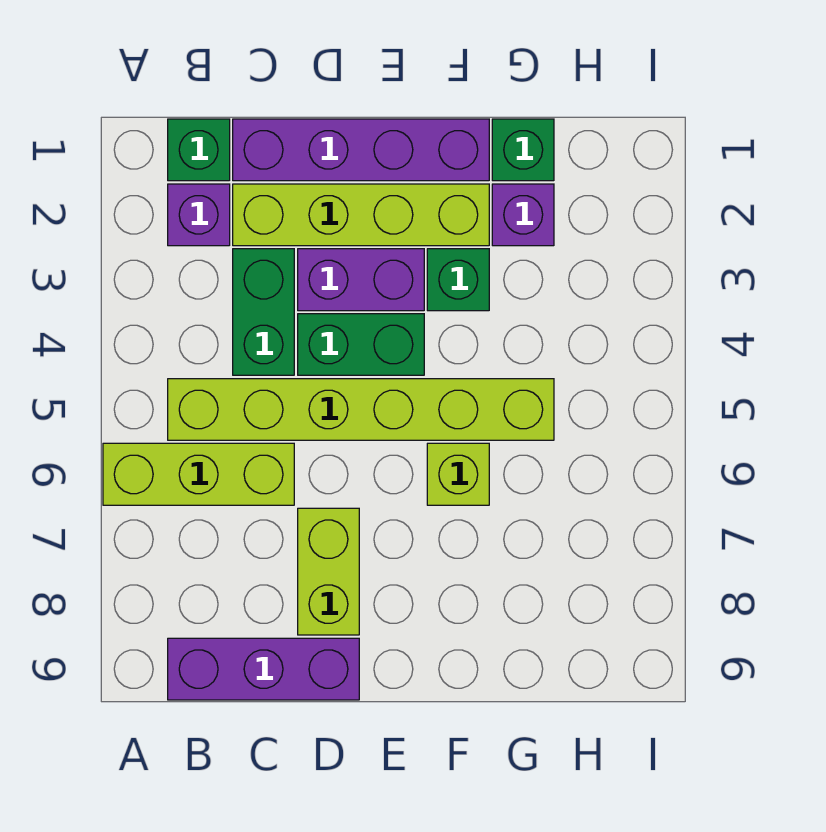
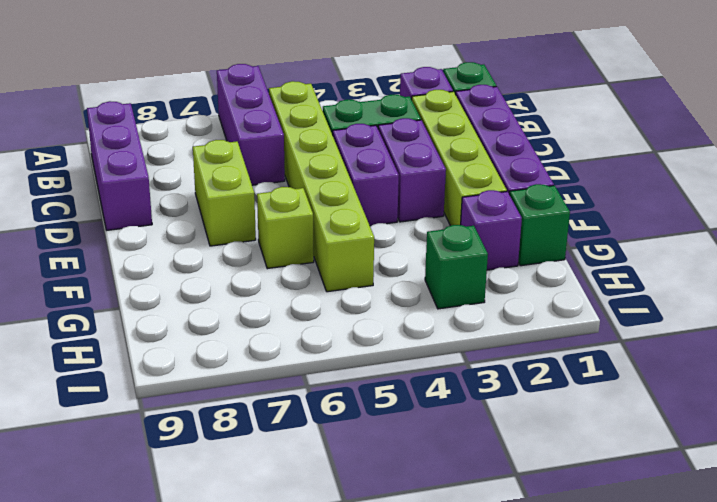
lime 1x3 brick [103,443,294,505] -> purple 1x3 brick [217,64,285,185]
green 1x2 brick [298,314,424,375] -> purple 1x2 brick [333,124,399,226]
lime 1x2 brick [298,508,359,635] -> lime 1x2 brick turned to [193,140,256,246]
green 1x1 brick [427,249,489,311] -> green 1x1 brick moved to [425,225,488,309]

